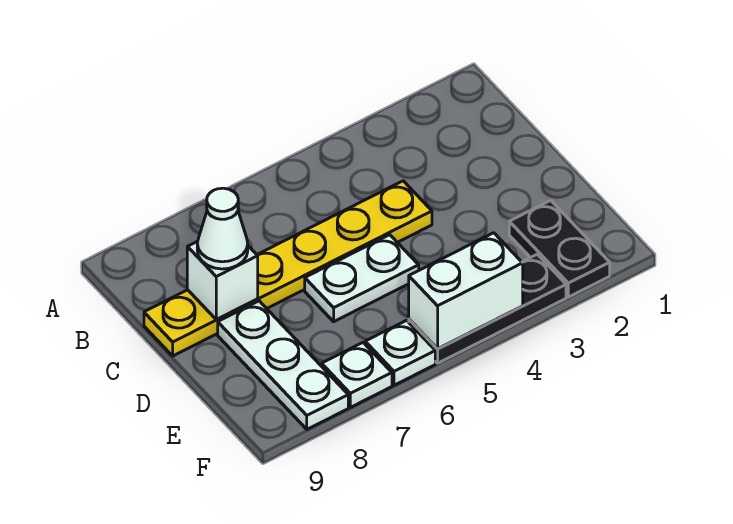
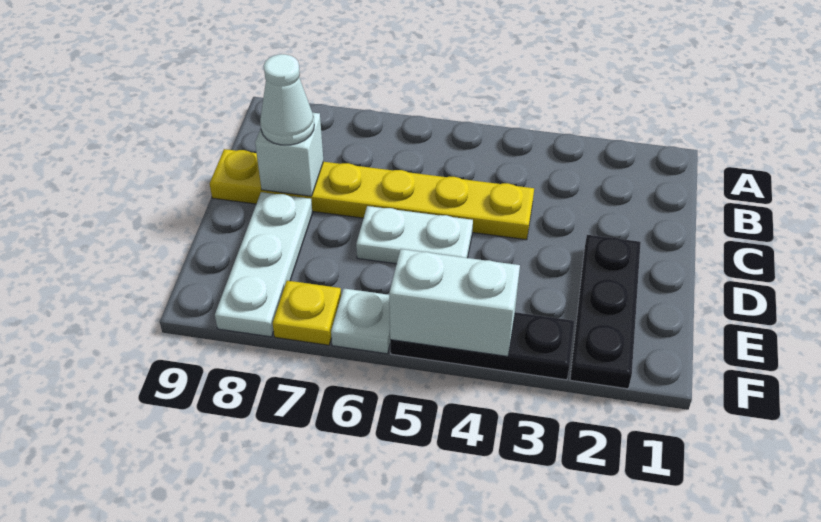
black 1x2 plate [509,200,610,297] -> black 1x3 plate [570,235,641,389]
white 1x1 plate [322,343,392,407] -> yellow 1x1 plate [273,281,341,345]

